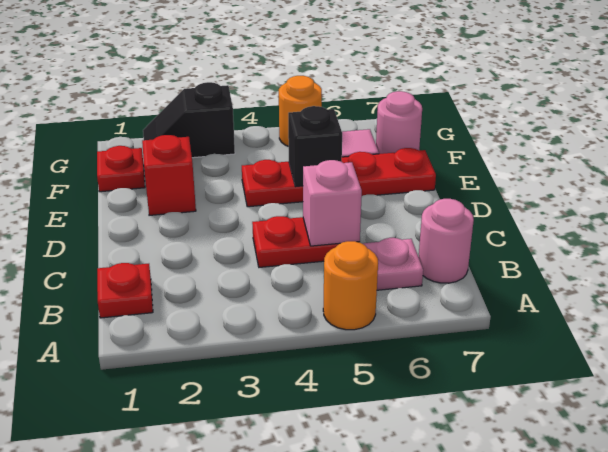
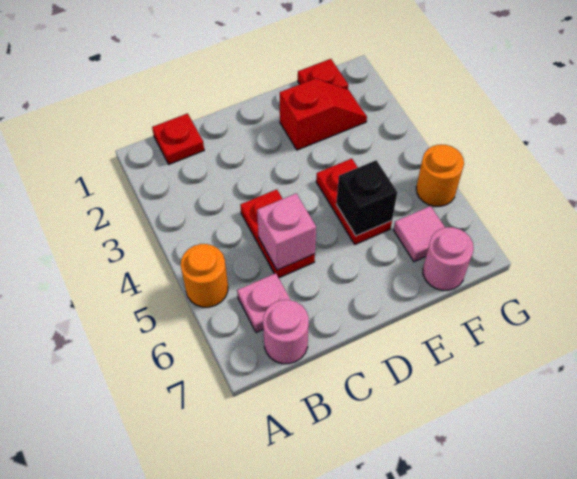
red 1x4 plate [242,148,436,207] -> red 1x2 plate [316,159,392,244]
black 1x2 slope [143,82,235,158] -> none

